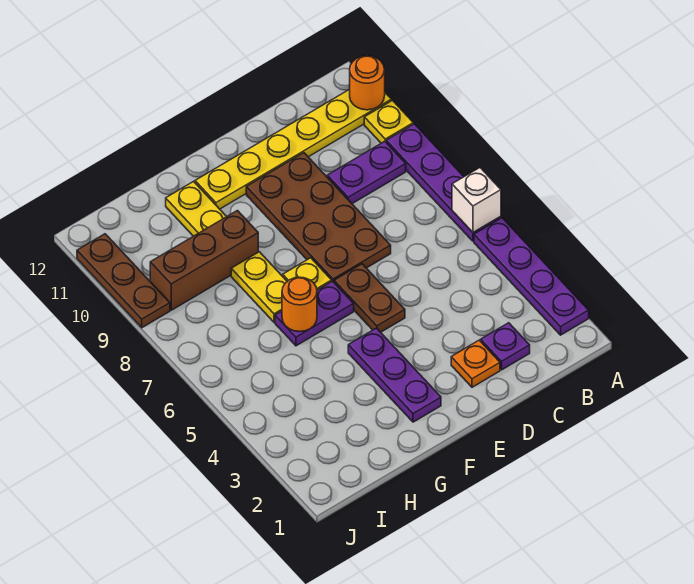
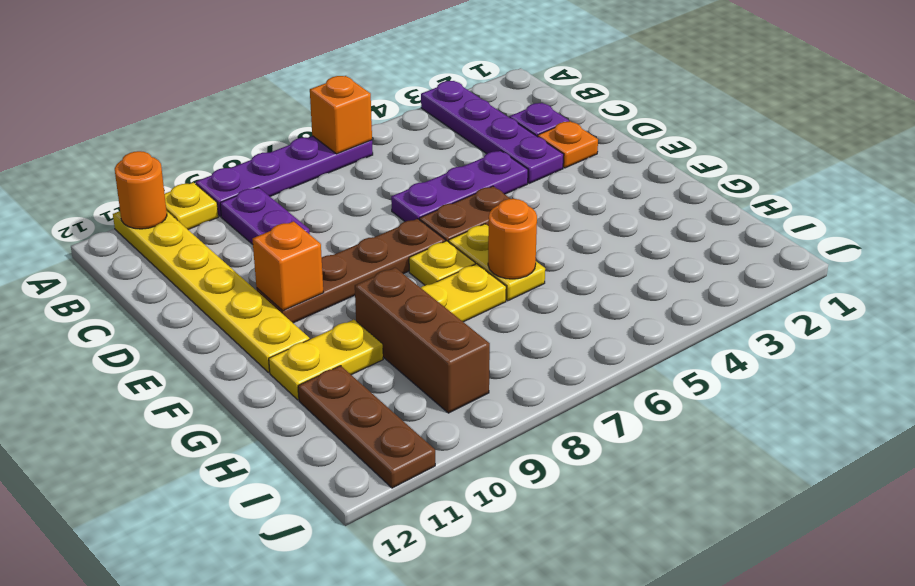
purple 1x4 plate [474,218,589,335] -> purple 1x4 plate turned to [421,81,564,183]
white 1x1 brick [452,168,501,232] -> orange 1x1 brick [310,76,372,154]
brown 2x4 plate [246,153,391,282] -> brown 1x4 plate [256,219,445,323]
none -> orange 1x1 brick [252,221,323,311]
purple 1x3 plate [348,328,441,422] -> purple 1x3 plate moved to [391,151,528,222]
purple 1x2 plate [275,281,354,346] -> yellow 1x2 plate [448,224,545,301]
brown 1x3 plate [77,234,170,328] -> brown 1x3 plate turned to [298,366,435,488]

